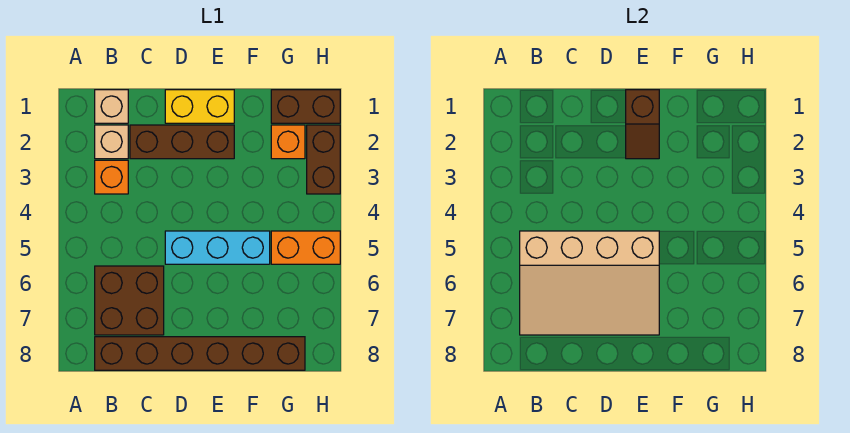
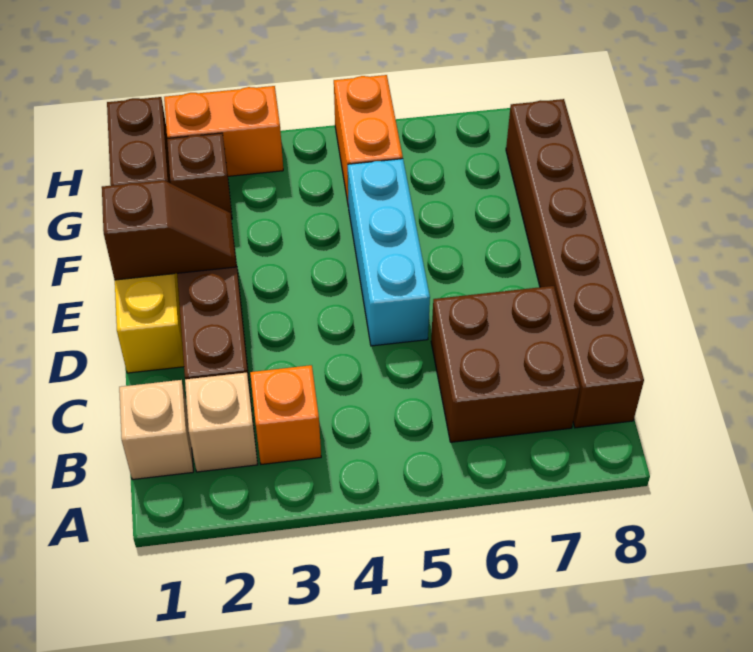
tan 3x4 slope [520,231,659,335] -> none
orange 1x1 brick [271,125,305,159] -> brown 1x1 brick [167,133,232,219]
brown 1x2 brick [307,125,340,194] -> orange 1x2 brick [164,86,283,176]

